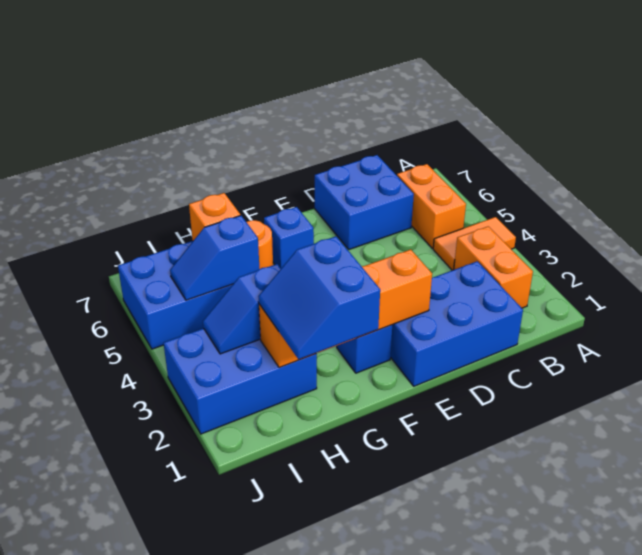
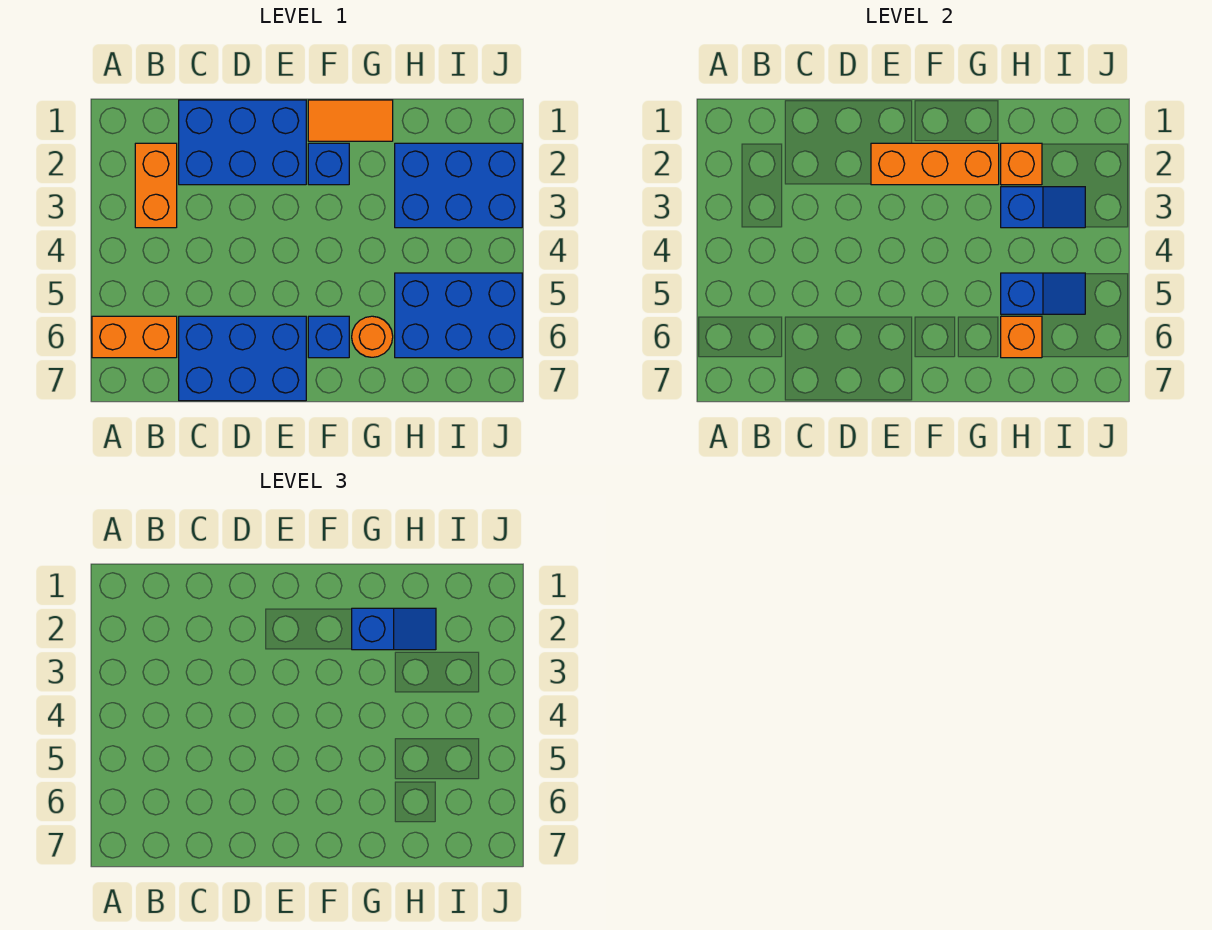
orange 1x2 tile [433,217,516,270] -> orange 1x2 tile moved to [308,100,393,141]
orange 1x2 brick [397,164,466,248] -> orange 1x2 brick turned to [92,316,177,358]
blue 2x2 brick [315,155,414,249] -> blue 2x3 brick [179,316,306,401]
blue 2x2 slope [258,236,380,359] -> blue 1x2 slope [352,608,436,650]

